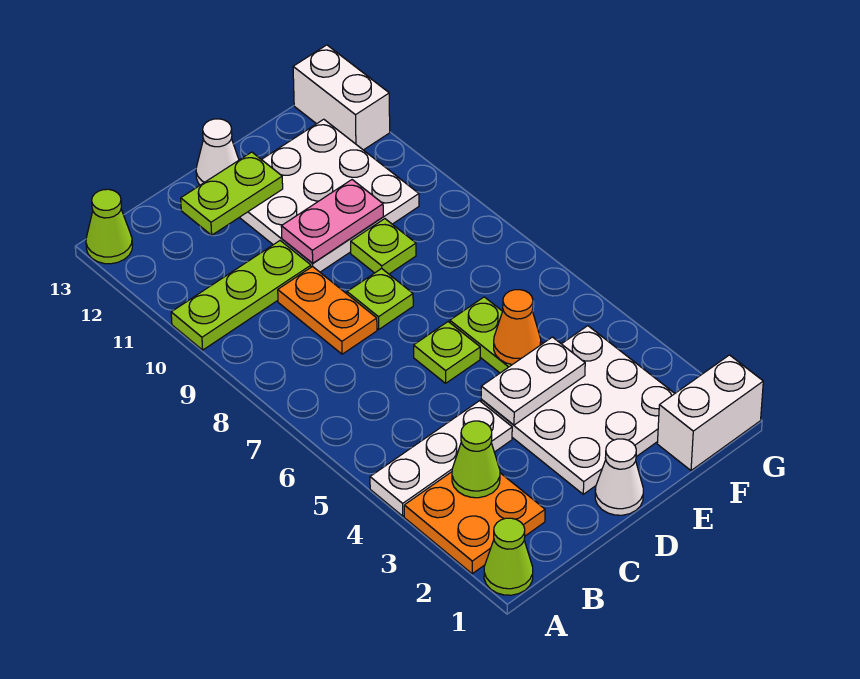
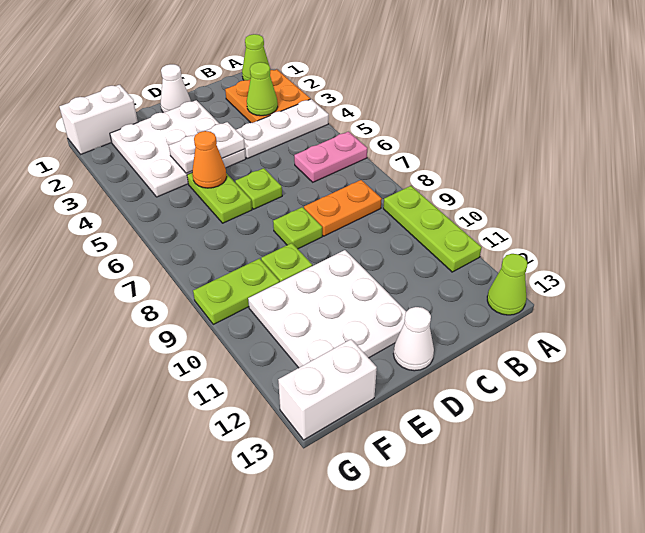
lime 1x3 plate [171,241,311,350] -> lime 1x3 plate turned to [383,186,482,272]
orange 1x2 plate [278,266,377,354] -> orange 1x2 plate turned to [304,180,382,236]
lime 1x2 plate [181,152,283,235] -> lime 1x2 plate moved to [193,259,279,324]
pink 1x2 plate [281,180,383,263] -> pink 1x2 plate moved to [294,132,367,182]
white 1x2 brick [293,45,390,150] -> white 1x2 brick turned to [278,339,377,440]

